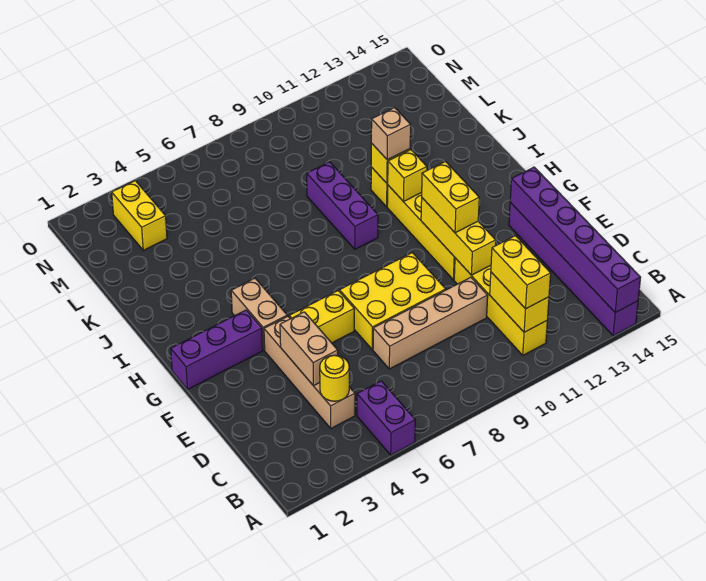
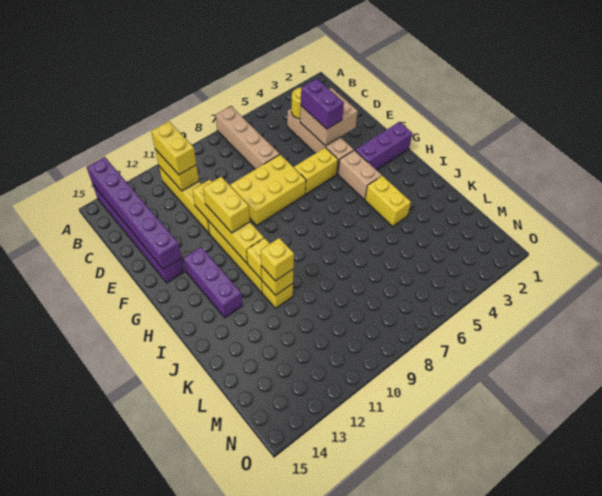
purple 1x2 brick [357,381,415,455] -> purple 1x2 brick moved to [301,79,344,129]
tan 1x2 brick [280,312,338,386] -> tan 2x2 brick [300,88,358,146]
tan 1x4 brick [373,277,488,369] -> tan 1x4 brick turned to [216,106,280,169]
yellow 1x3 brick [421,198,496,275] -> yellow 1x4 brick [192,180,264,263]
purple 1x3 brick [307,162,378,249] -> purple 1x3 brick moved to [183,247,243,318]
tan 1x1 brick [371,108,411,160] -> yellow 1x1 brick [261,238,294,281]
yellow 1x2 brick [112,181,167,250] -> yellow 1x2 brick moved to [365,176,411,226]

